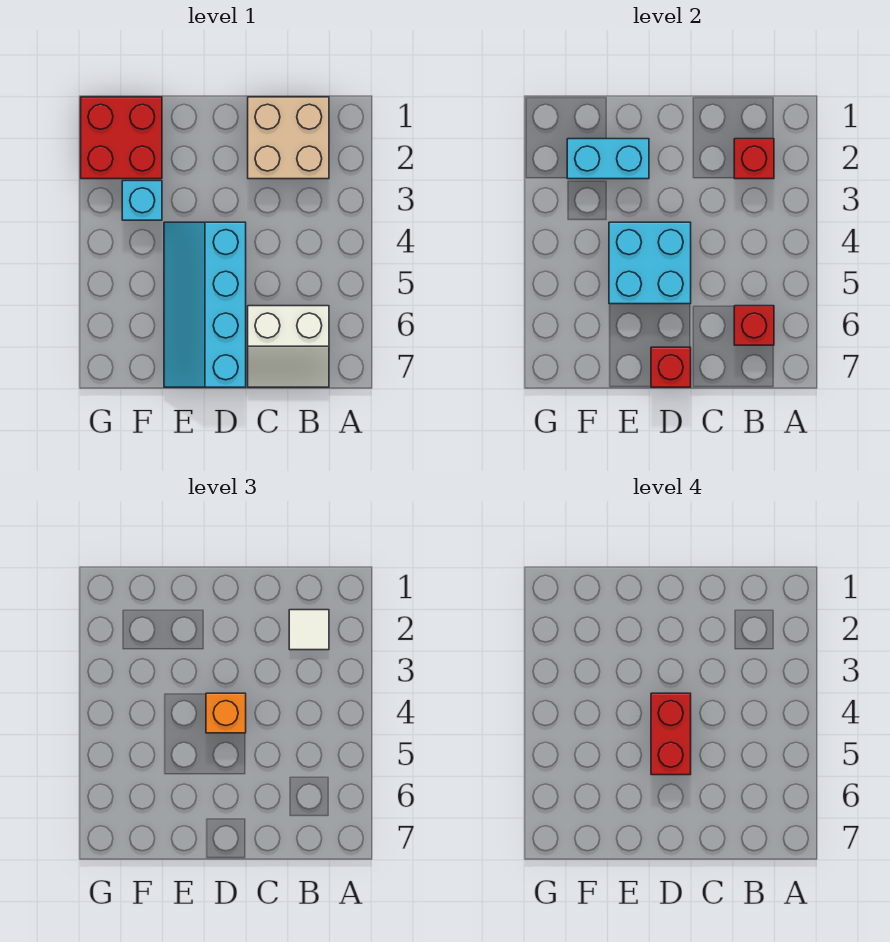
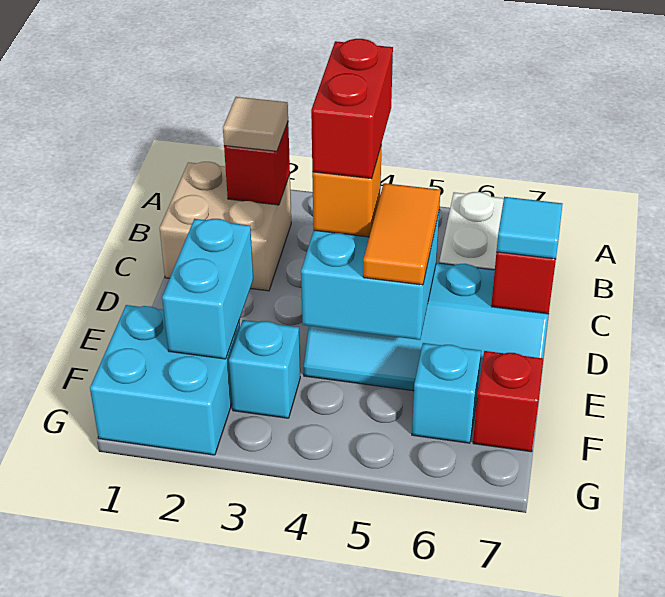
white 1x1 tile [289,610,329,650] -> tan 1x1 tile [223,97,288,151]
red 1x1 brick [734,306,774,345] -> red 1x1 brick moved to [473,351,543,452]
red 1x2 brick [651,693,691,775] -> red 1x2 brick turned to [311,39,393,179]
none -> orange 1x2 tile [363,183,441,285]
none -> cyan 1x1 tile [497,197,562,259]
red 2x2 brick [81,97,162,179] -> cyan 2x2 brick [90,305,240,455]
none -> cyan 1x1 brick [412,343,481,443]

